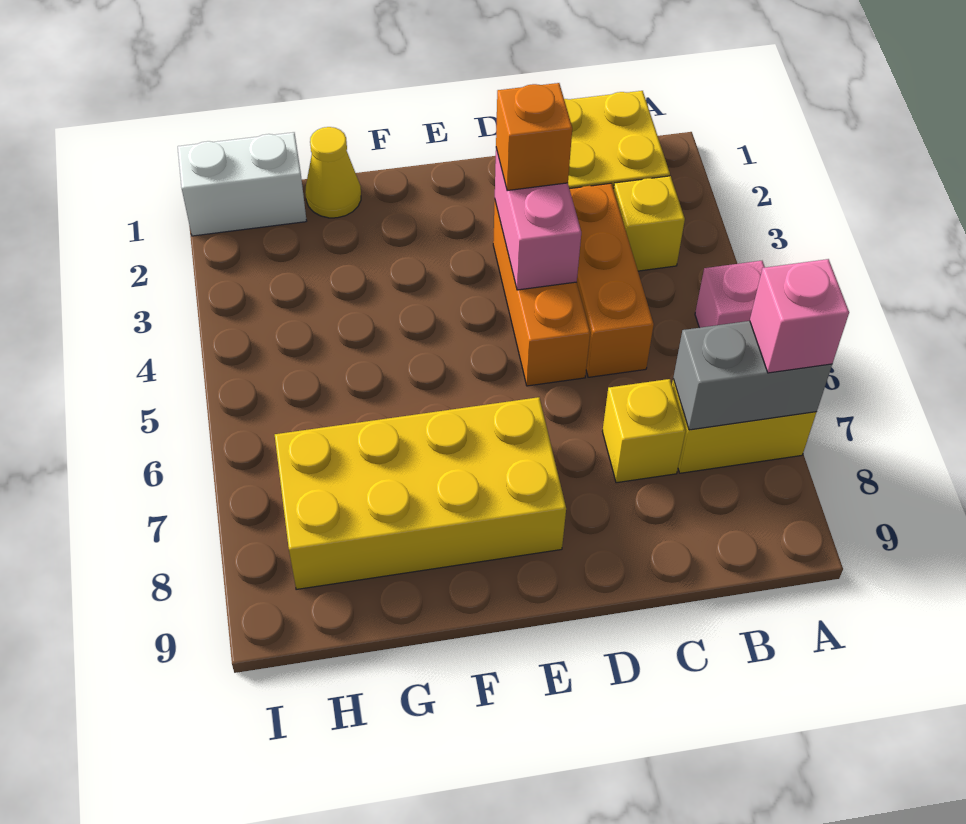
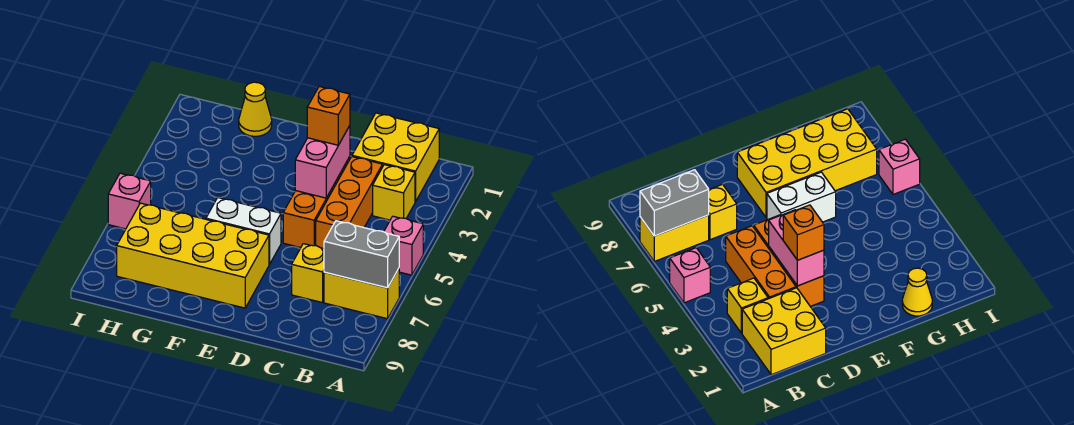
pink 1x1 brick [750,259,849,373] -> pink 1x1 brick moved to [108,173,151,229]
white 1x2 brick [178,132,307,236] -> white 1x2 brick moved to [206,197,281,265]

